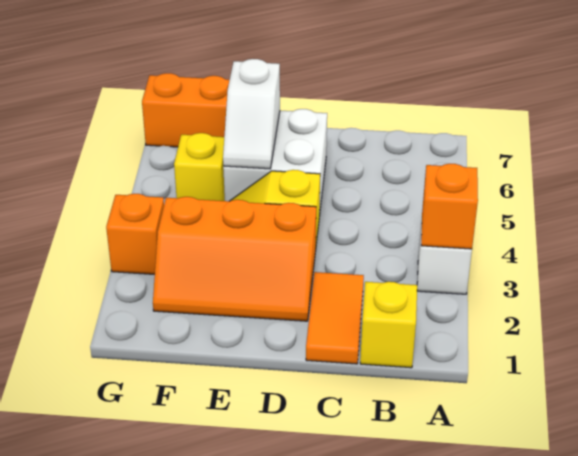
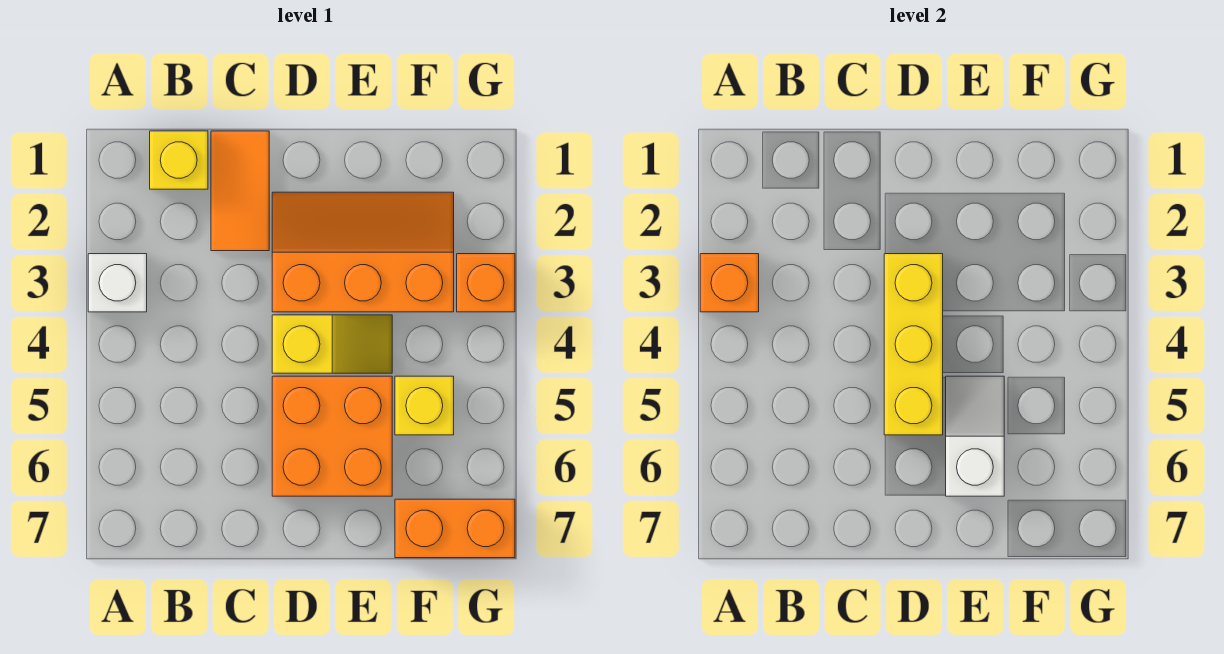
none -> yellow 1x3 brick [884,254,943,435]
white 2x2 brick [223,109,327,216] -> orange 2x2 brick [272,376,392,496]

